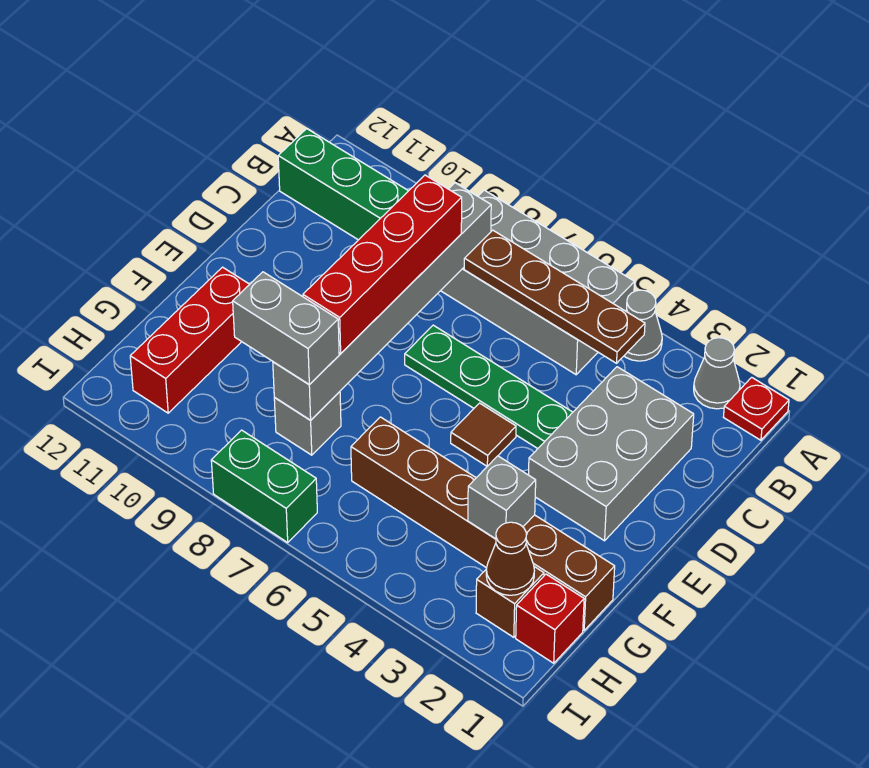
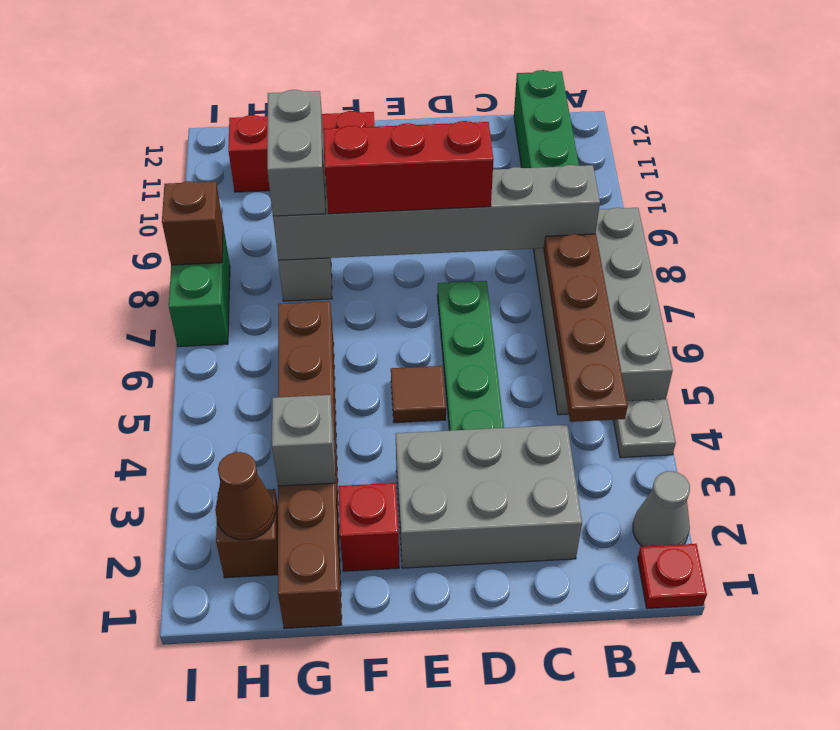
grey 1x1 cone [624,290,662,361] -> grey 1x1 plate [613,399,676,458]
red 1x4 brick [303,175,462,353] -> red 1x3 brick [324,121,494,214]
red 1x1 brick [516,574,584,663] -> red 1x1 brick moved to [338,483,399,571]
none -> brown 1x1 brick [162,181,223,265]

